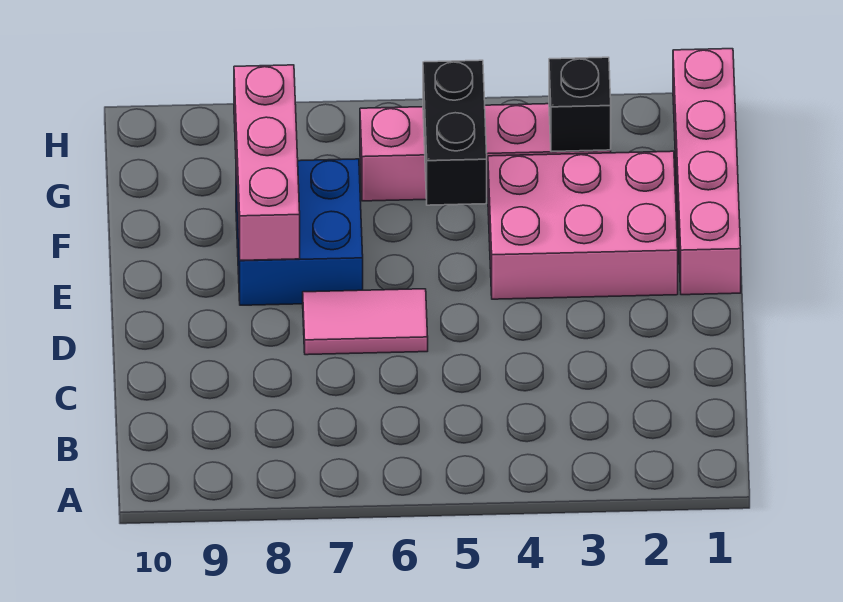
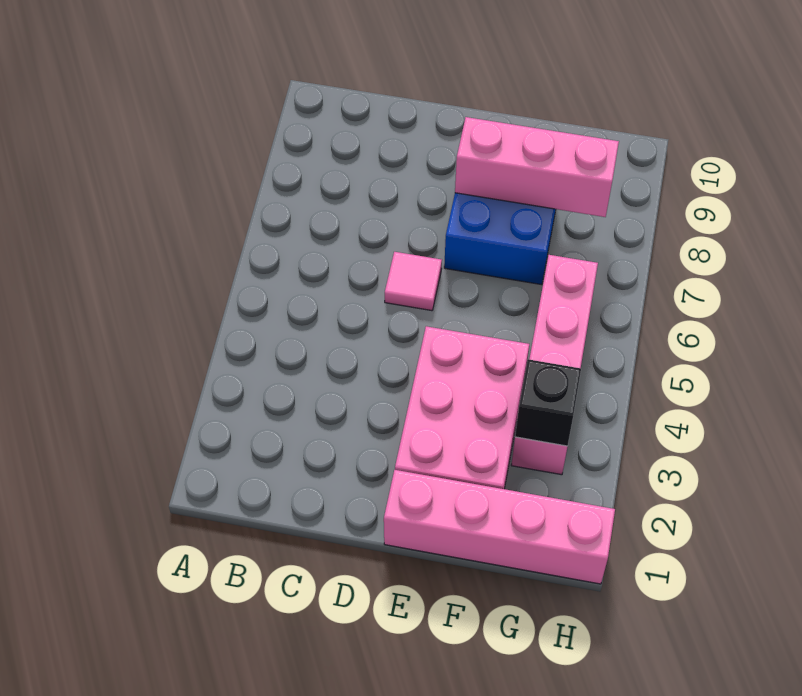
pink 1x2 tile [303,289,428,355] -> pink 1x1 tile [385,252,442,311]
black 1x2 brick [423,60,487,205] -> none

